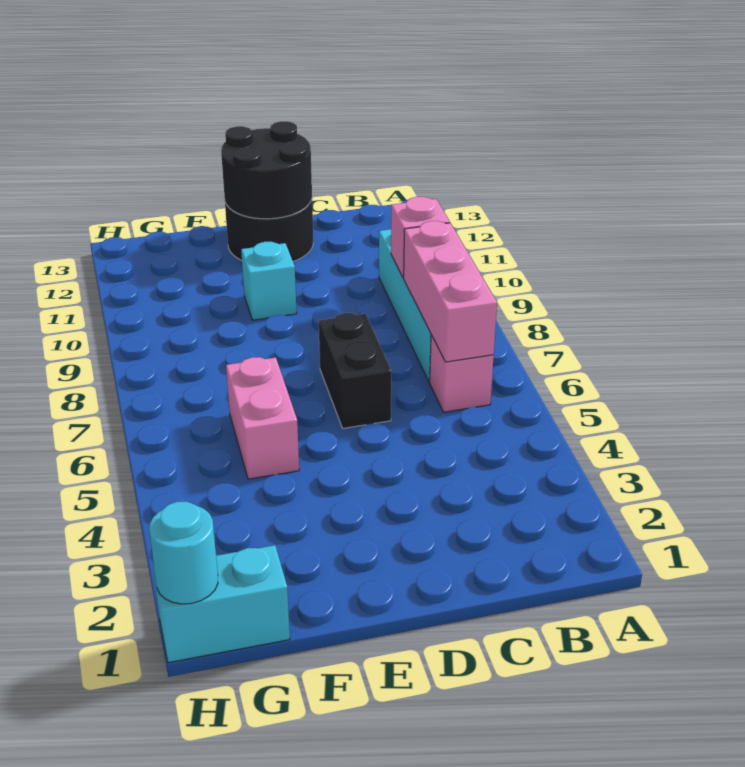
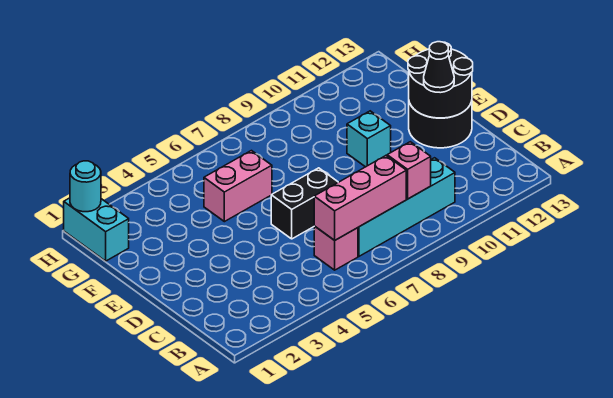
none -> black 1x1 cone [424,42,454,93]

